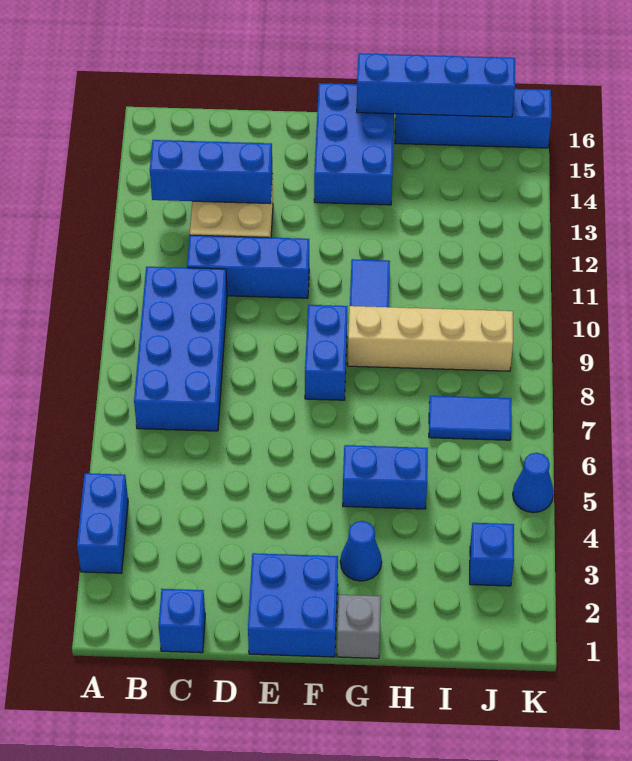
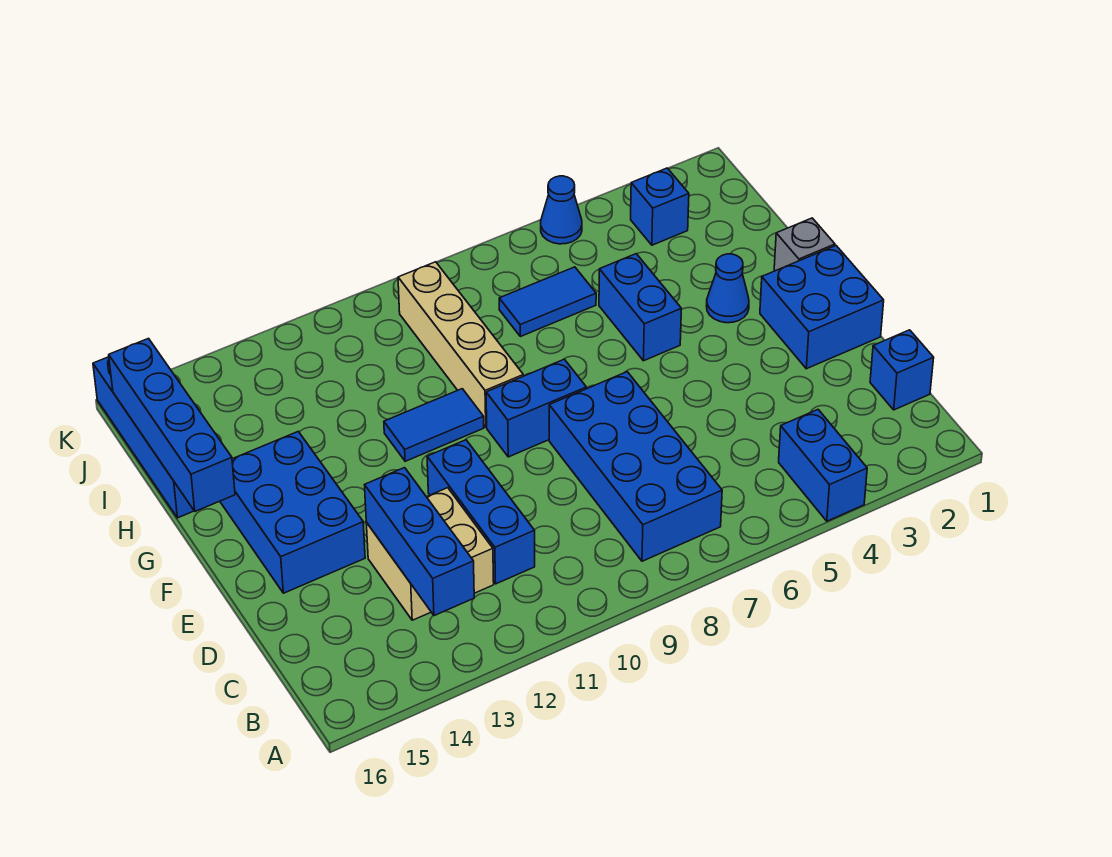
blue 1x2 brick [77,473,128,573] -> blue 1x2 brick turned to [779,410,867,521]
blue 2x4 brick [134,267,227,431] -> blue 2x4 brick turned to [549,372,722,561]
blue 2x3 brick [314,83,394,205] -> blue 2x3 brick turned to [220,432,365,593]
blue 1x2 tile [429,396,511,440] -> blue 1x2 tile turned to [499,267,596,337]

